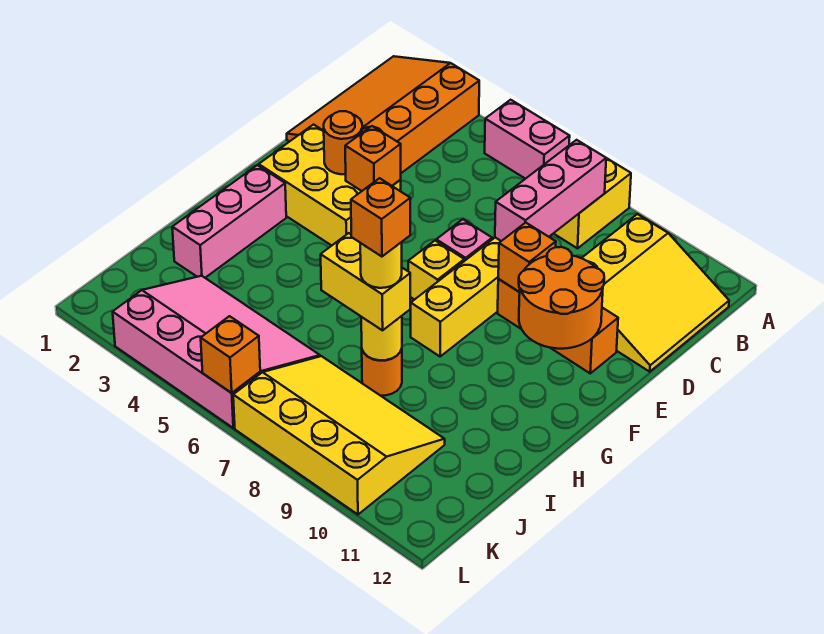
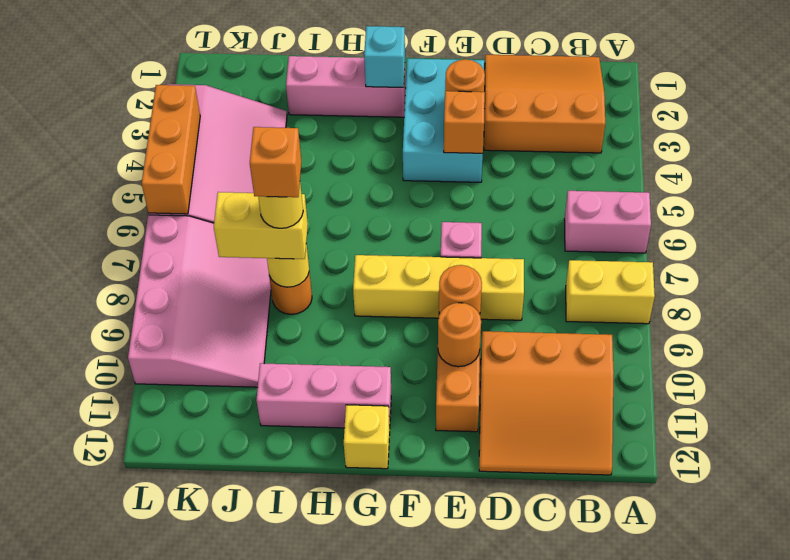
orange 3x4 slope [287,56,479,173] -> orange 3x3 slope [484,55,605,153]
pink 1x2 brick [485,100,570,179] -> pink 1x2 brick turned to [564,191,651,253]
pink 1x3 brick [495,140,606,241] -> pink 1x3 brick moved to [256,363,391,428]
yellow 3x3 slope [582,214,729,372] -> orange 3x3 slope [479,331,614,475]
yellow 2x3 brick [259,125,401,246] -> cyan 2x3 brick [403,58,484,182]
orange 1x1 brick [498,222,556,292] -> orange 1x1 round brick [439,265,482,314]
orange 2x2 round brick [519,247,604,349] -> orange 1x1 round brick [438,303,481,367]
yellow 1x1 brick [408,241,464,300] -> yellow 1x1 brick moved to [344,405,390,469]
none -> cyan 1x1 brick [364,26,405,87]
yellow 1x2 brick [321,233,410,330] -> yellow 1x2 brick turned to [214,192,308,259]
yellow 3x4 slope [233,356,445,514] -> pink 3x4 slope [128,215,271,387]
orange 1x1 brick [201,316,260,393] -> orange 1x3 brick [142,85,200,214]

